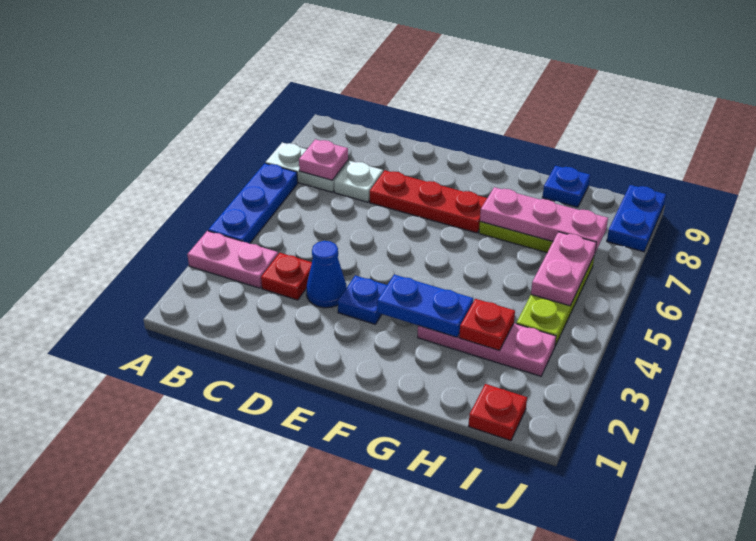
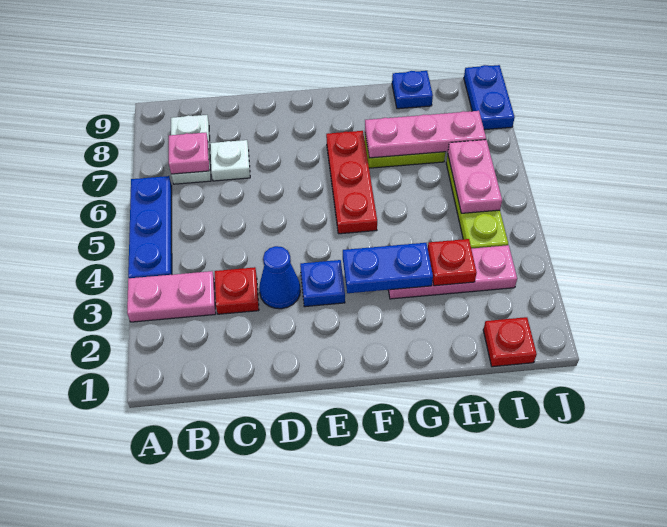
white 1x2 plate [265,143,348,192] -> white 1x2 plate turned to [171,115,211,184]
red 1x3 plate [370,170,487,233] -> red 1x3 plate turned to [326,131,377,234]

